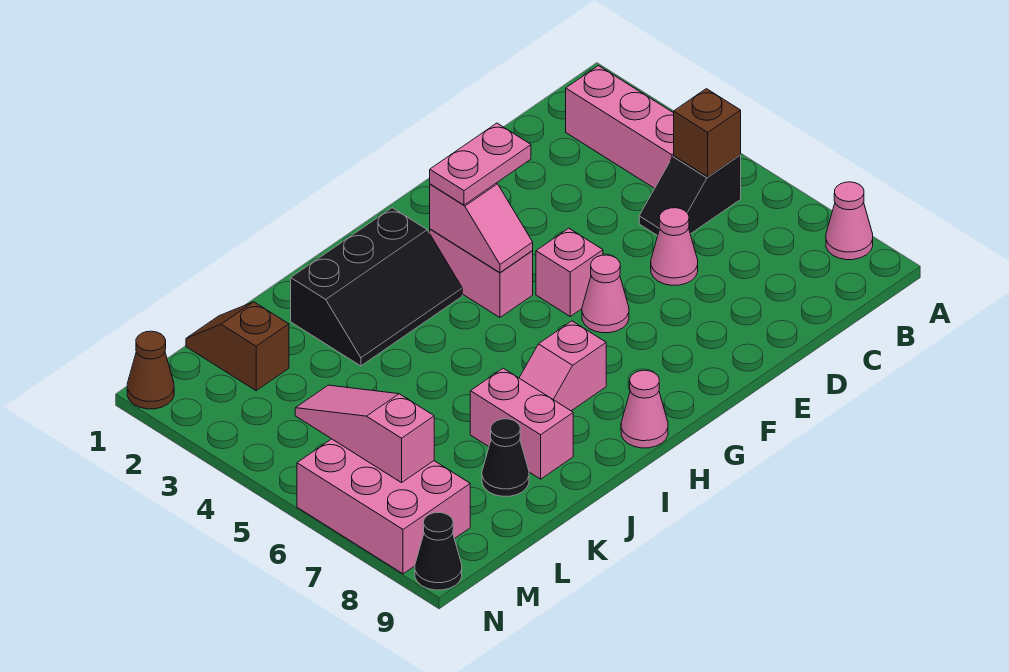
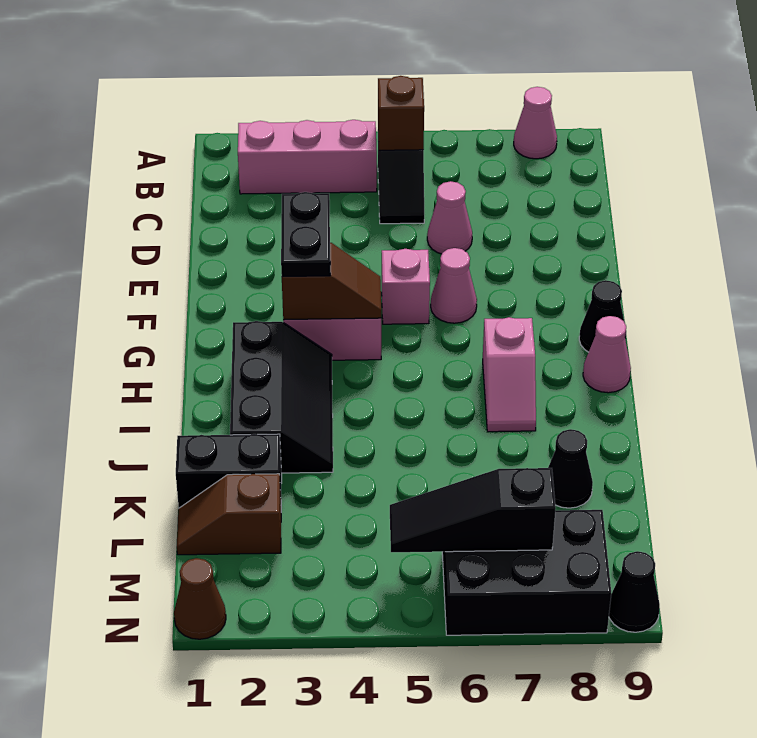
pink 1x2 plate [430,123,531,205] -> black 1x2 plate [281,192,330,277]
pink 1x2 slope [430,183,533,273] -> brown 1x2 slope [282,243,381,320]
none -> black 1x1 cone [579,280,626,352]
pink 1x2 brick [470,368,573,479] -> none
none -> black 1x2 brick [176,434,282,508]
pink 1x3 slope [295,385,434,483] -> black 1x3 slope [390,468,556,552]
pink 2x3 brick [297,439,470,574] -> black 2x3 brick [442,510,611,635]

